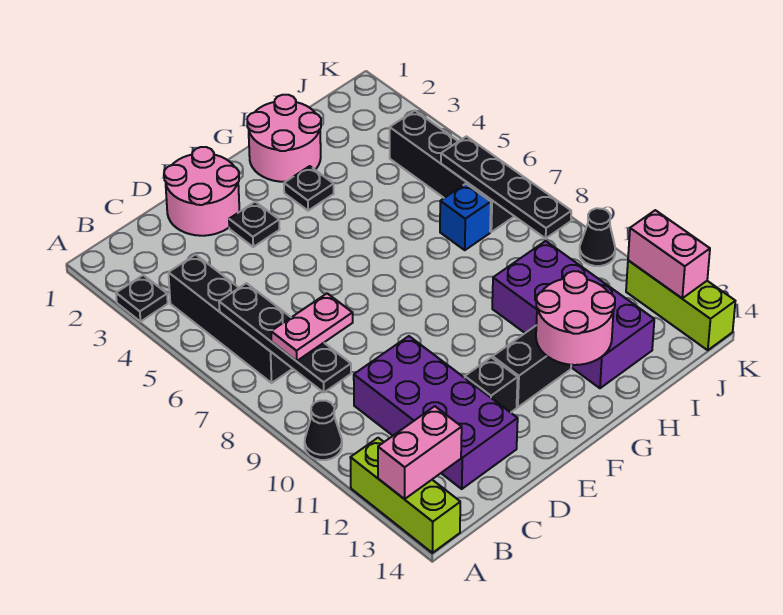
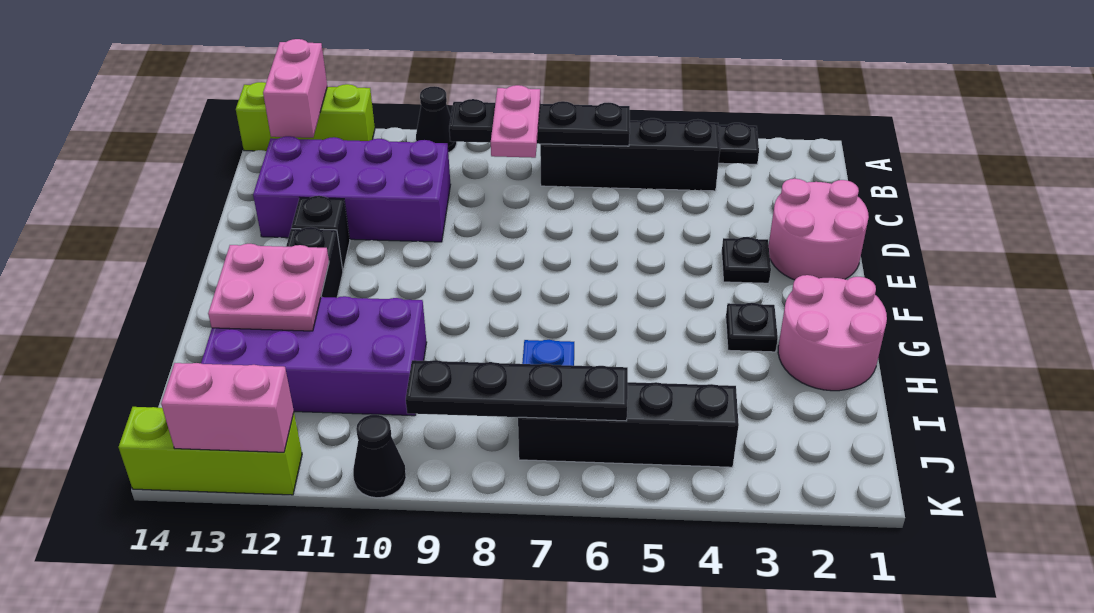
pink 2x2 round brick [536,271,615,365] -> pink 2x2 plate [208,244,329,331]

